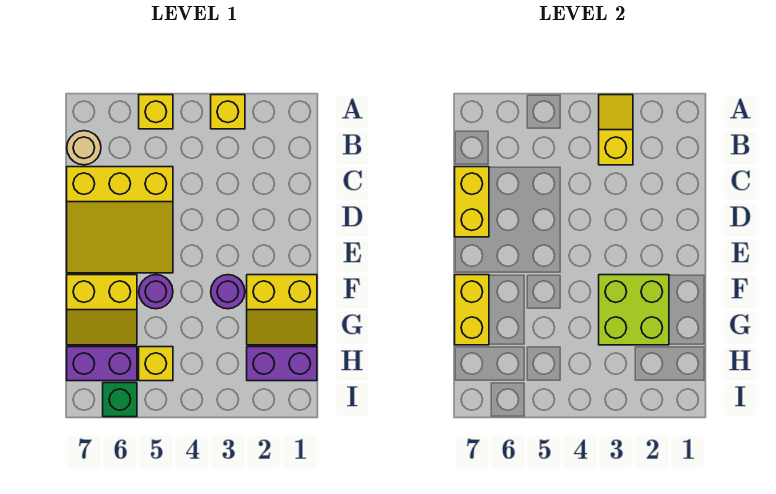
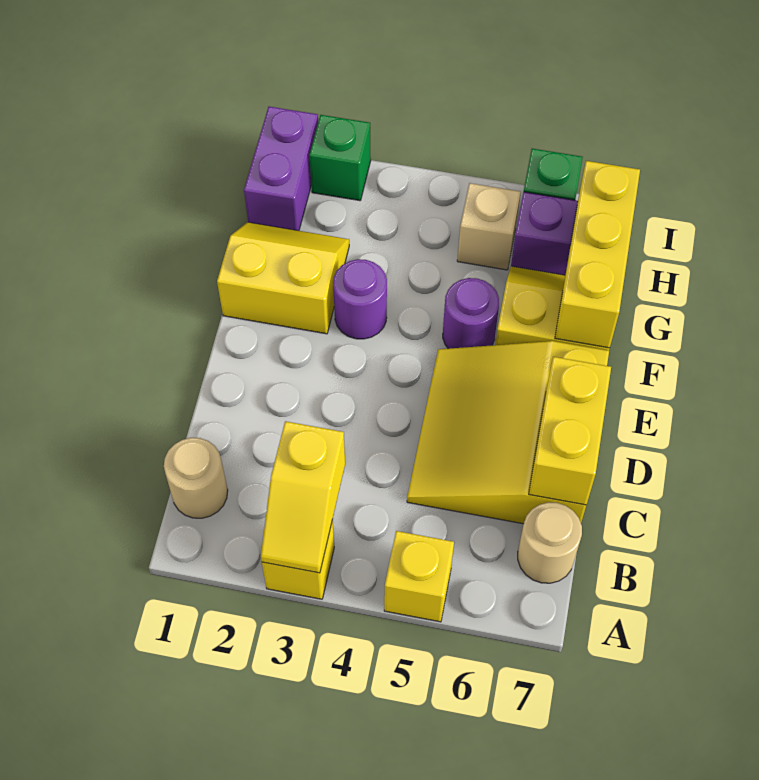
none -> tan 1x1 round brick [164,438,228,518]
yellow 3x3 slope [67,167,173,273] -> yellow 3x3 slope turned to [407,341,609,524]
lime 2x2 brick [599,275,669,345] -> none
yellow 1x2 brick [455,275,489,345] -> yellow 1x3 brick [555,161,640,348]
purple 1x2 brick [247,347,317,381] -> purple 1x2 brick turned to [244,107,318,231]
yellow 1x1 brick [139,347,173,381] -> tan 1x1 brick [457,183,521,270]
none -> green 1x1 brick [309,115,371,201]

